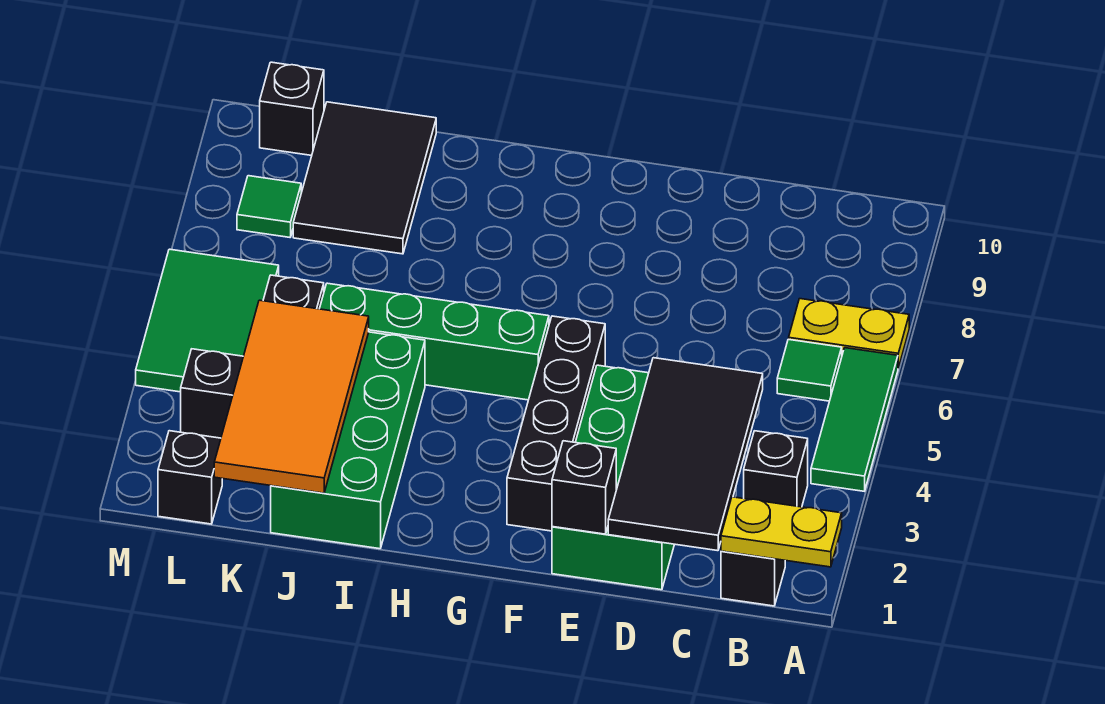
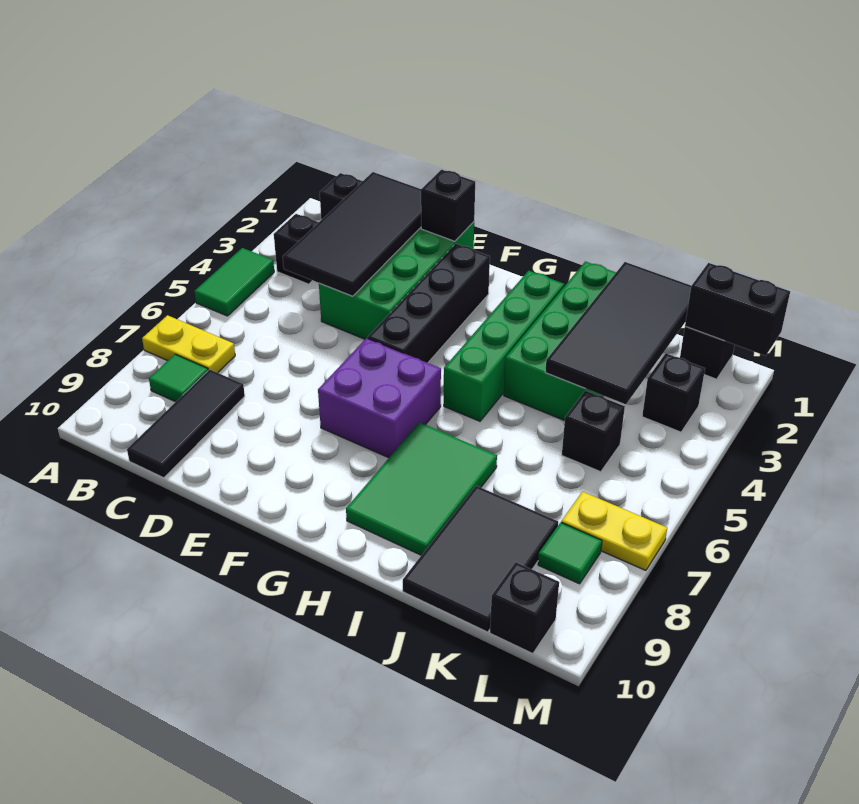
yellow 1x2 plate [721,497,842,567] -> yellow 1x2 plate moved to [561,492,667,570]
green 1x3 tile [811,348,898,491] -> green 1x2 tile [194,248,274,316]
green 1x1 tile [777,339,842,401] -> green 1x1 tile moved to [149,354,208,402]
none -> black 1x3 tile [127,369,245,478]
none -> purple 2x2 brick [318,338,441,458]
green 1x4 brick [320,283,549,400] -> green 1x4 brick turned to [444,271,564,421]
orange 2x4 tile [214,300,369,493] -> black 2x4 tile [545,262,691,404]
none -> black 1x2 brick [685,263,790,356]
green 2x3 tile [136,249,279,392] -> green 2x3 tile moved to [346,422,497,555]

